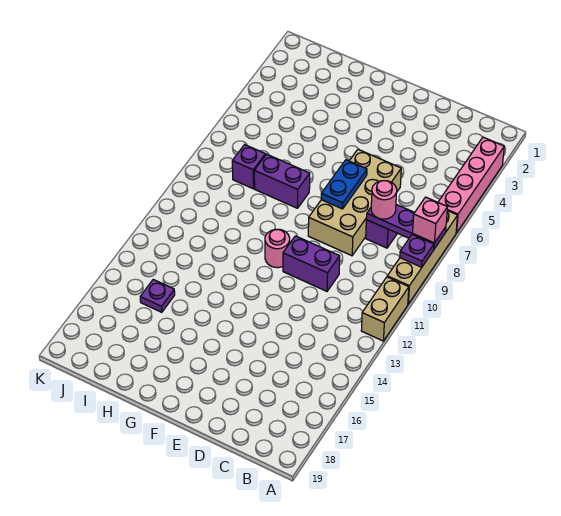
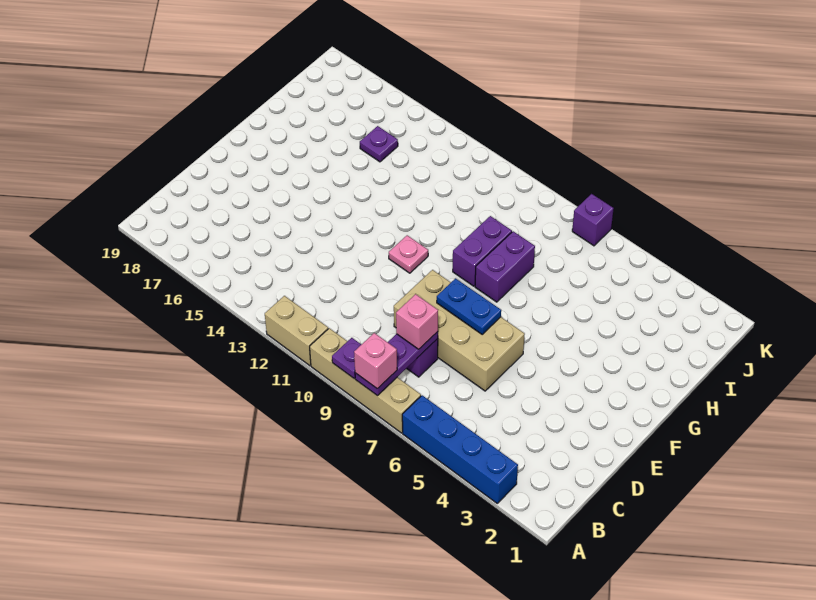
pink 1x4 brick [438,137,504,233] -> blue 1x4 brick [402,395,518,503]
pink 1x1 round brick [371,181,397,219] -> pink 1x1 brick [396,294,438,349]
purple 1x2 brick [283,236,340,291] -> purple 1x2 brick moved to [453,216,512,286]
pink 1x1 round brick [265,229,290,268] -> pink 1x1 plate [389,235,428,273]
purple 1x1 brick [232,145,265,189] -> purple 1x1 brick moved to [572,194,614,246]

